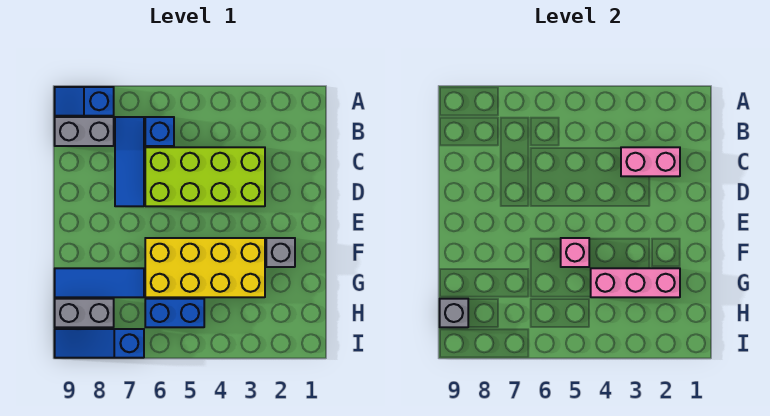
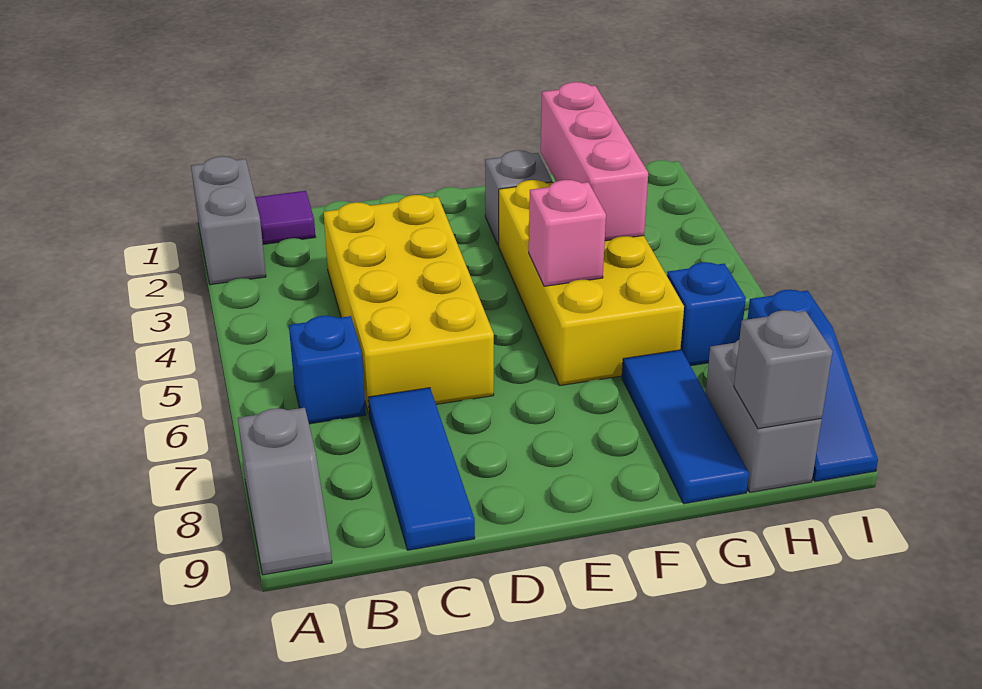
blue 1x2 slope [55,87,114,116] -> grey 1x2 slope [238,408,332,575]
none -> purple 1x1 tile [255,191,315,244]
blue 1x3 tile [115,117,144,206] -> blue 1x3 tile turned to [368,388,475,550]
grey 1x2 brick [55,117,114,146] -> grey 1x2 brick moved to [191,156,266,285]
pink 1x2 brick [621,147,680,176] -> none
lime 2x4 brick [145,147,265,206] -> yellow 2x4 brick [323,195,494,413]
blue 1x2 brick [145,299,204,327] -> blue 1x1 brick [667,262,746,366]

